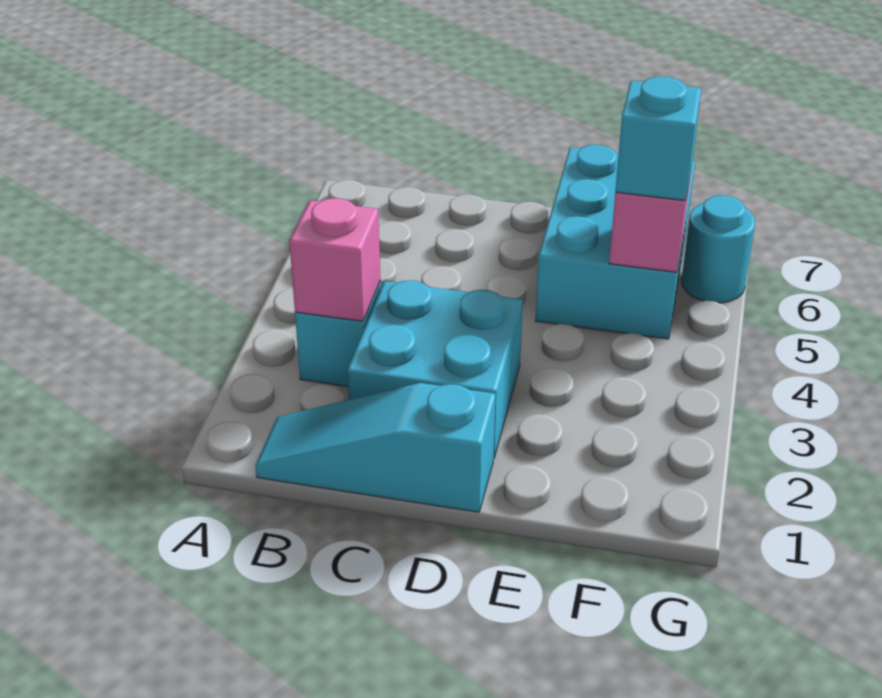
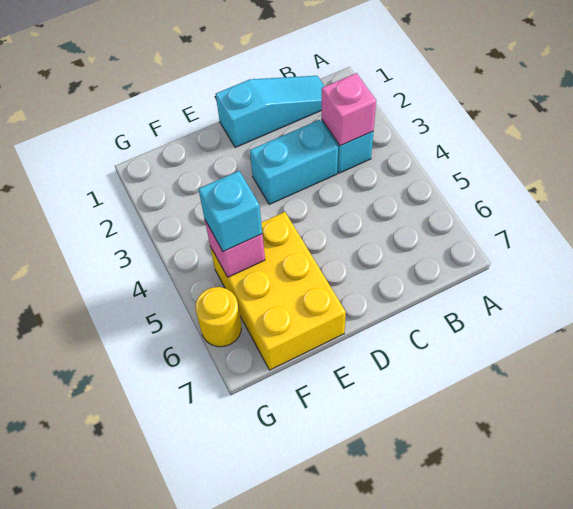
cyan 2x2 brick [347,280,523,458] -> cyan 1x2 brick [250,120,338,204]
cyan 2x3 brick [536,145,695,339] -> yellow 2x3 brick [210,212,346,370]
cyan 1x1 round brick [682,195,755,303] -> yellow 1x1 round brick [195,287,241,347]

